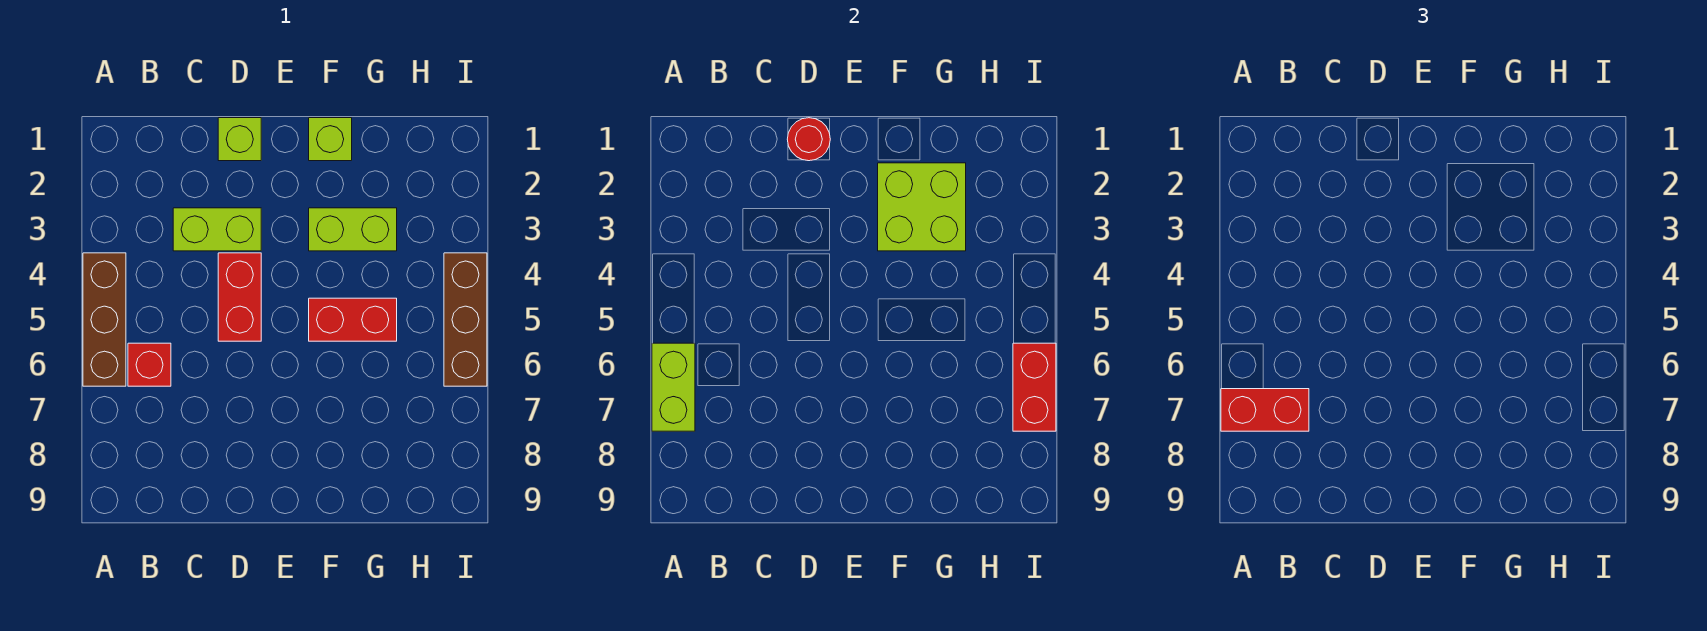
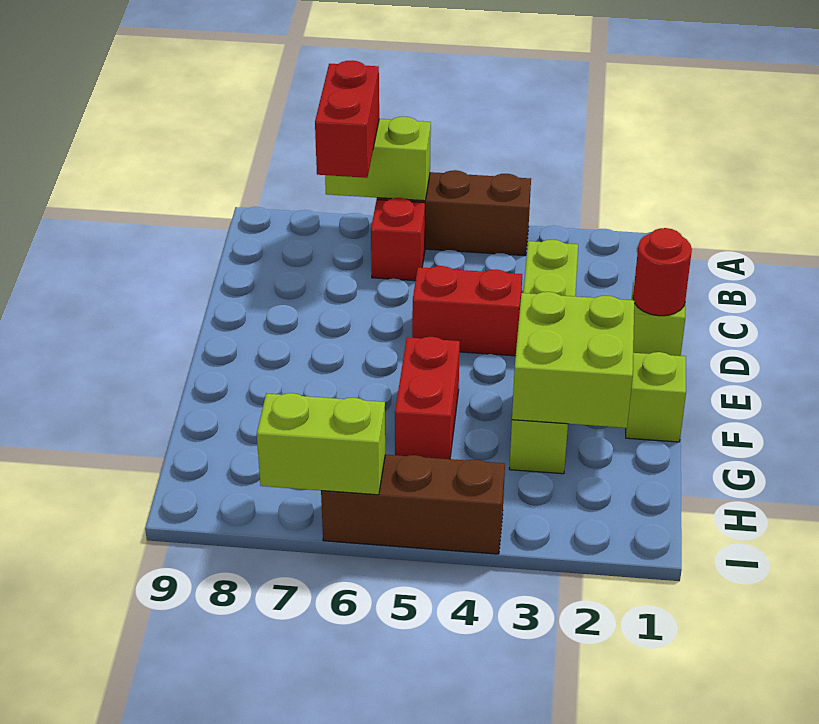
red 1x2 brick [1013,343,1056,431] -> lime 1x2 brick [257,393,385,495]

